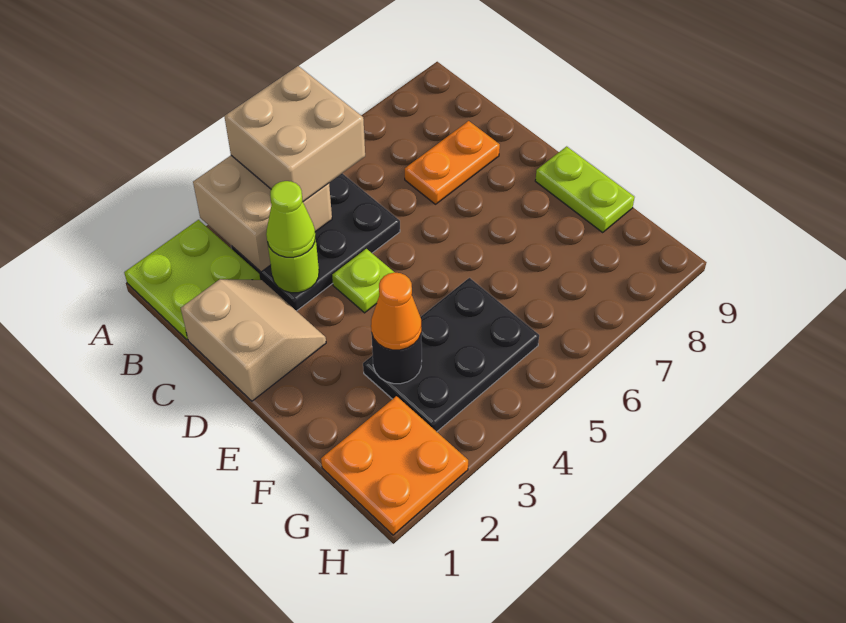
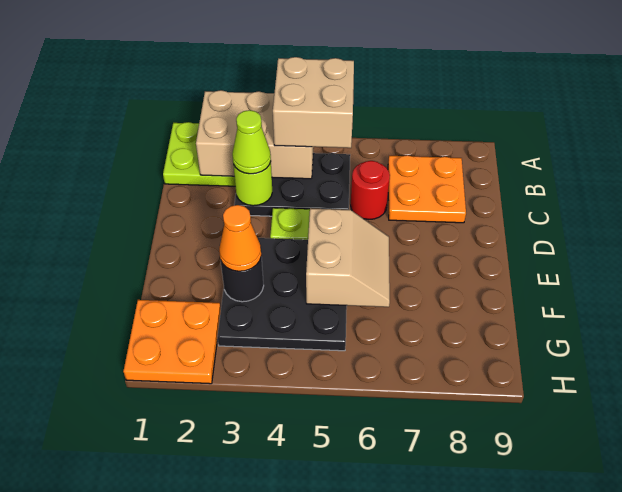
tan 2x2 brick [193,156,332,272] -> tan 2x3 brick [196,90,314,179]
tan 2x2 slope [181,279,326,401] -> tan 2x2 slope moved to [306,208,390,307]
none -> red 1x1 round brick [351,161,390,220]
orange 1x2 plate [405,121,500,204] -> orange 2x2 plate [388,155,466,223]
lime 1x2 plate [535,146,635,232] -> none
black 2x3 plate [363,278,539,432] -> black 3x3 plate [217,238,347,351]

